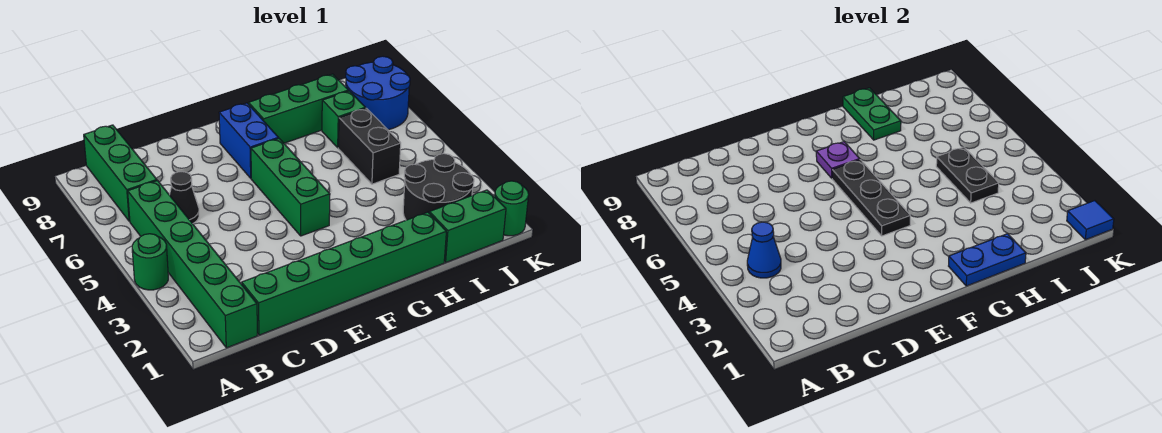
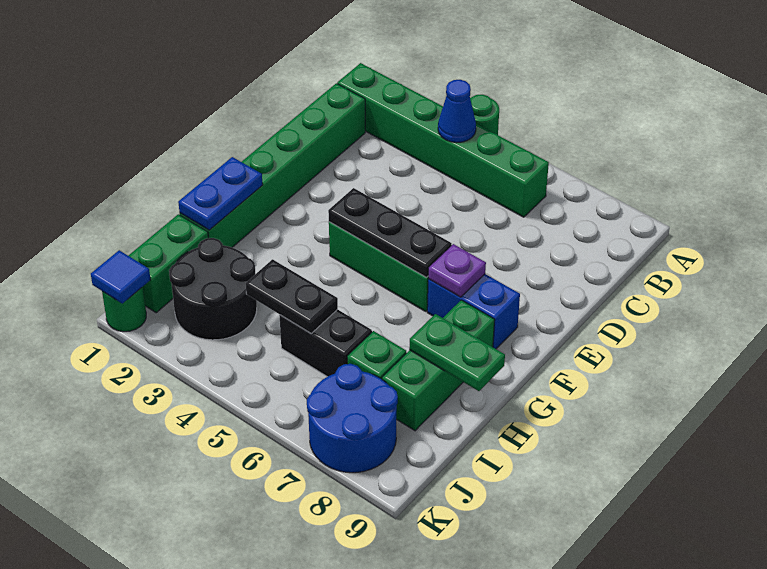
green 1x3 brick [84,125,157,221] -> none
black 1x1 cone [170,172,199,224] -> none

